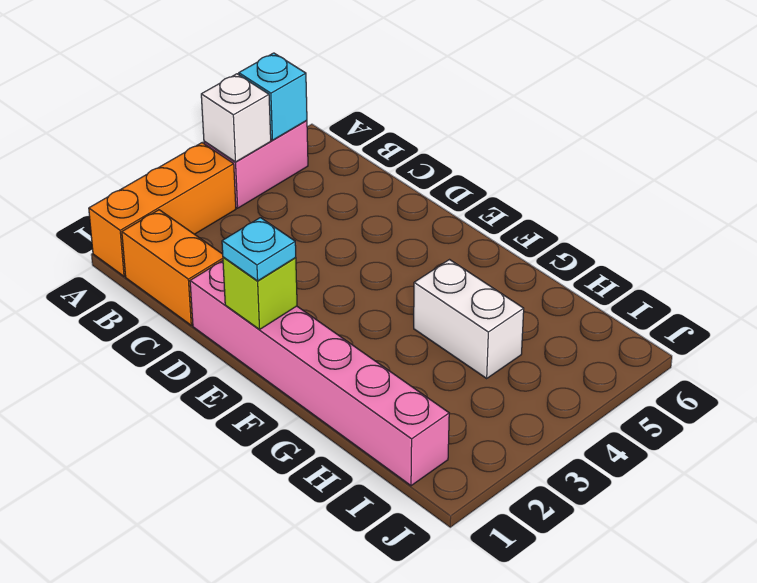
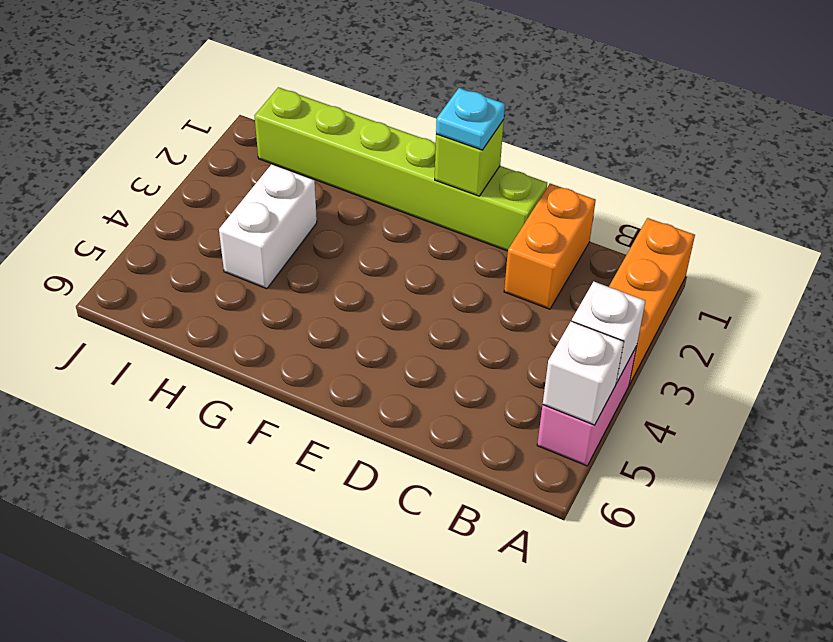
cyan 1x1 brick [239,53,307,140] -> white 1x1 brick [543,321,624,425]
orange 1x2 brick [122,210,223,325] -> orange 1x2 brick turned to [504,184,596,309]
pink 1x6 brick [190,261,449,486] -> lime 1x6 brick [255,87,547,251]
white 1x2 brick [414,260,524,378] -> white 1x2 brick turned to [219,164,317,289]

